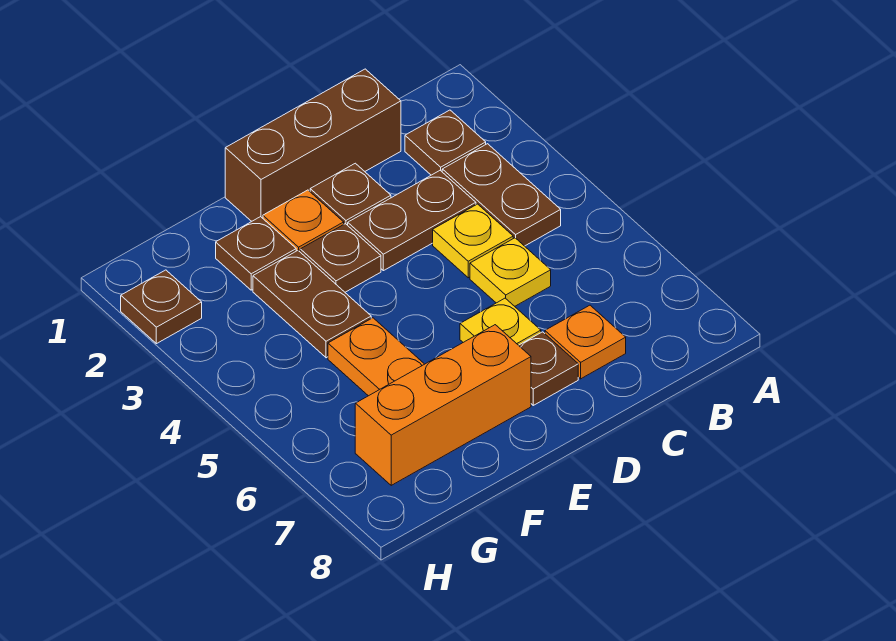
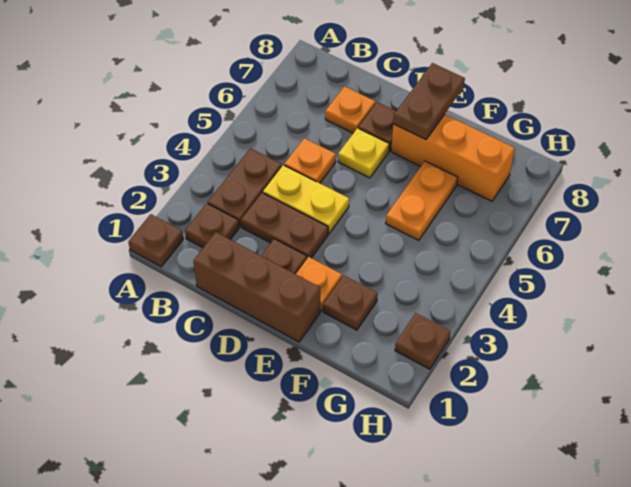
yellow 1x1 plate [433,204,513,278] -> yellow 1x2 plate [263,165,349,233]
yellow 1x1 plate [470,238,551,306] -> orange 1x1 plate [284,138,336,183]
brown 1x1 plate [300,224,381,292] -> brown 1x1 plate moved to [128,214,183,267]
brown 1x2 plate [253,251,371,358] -> brown 1x2 plate moved to [393,63,465,140]

